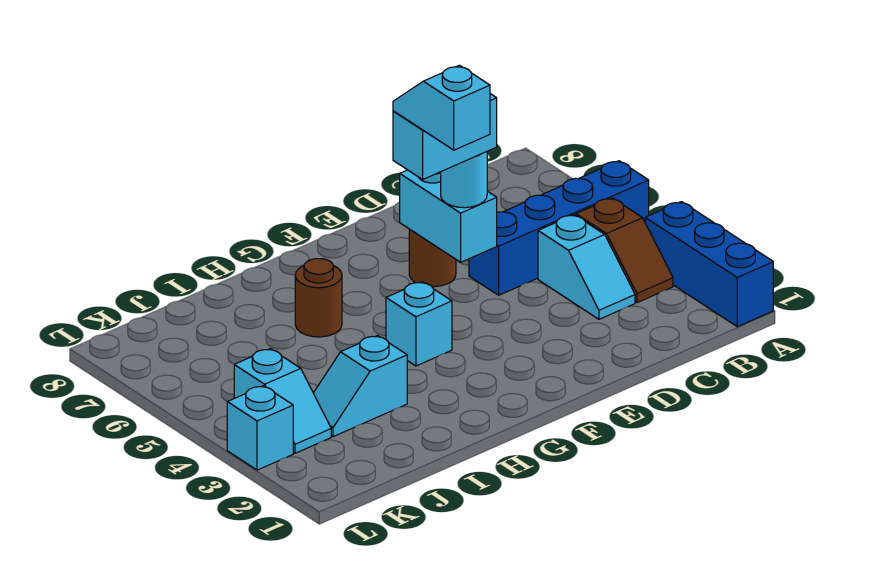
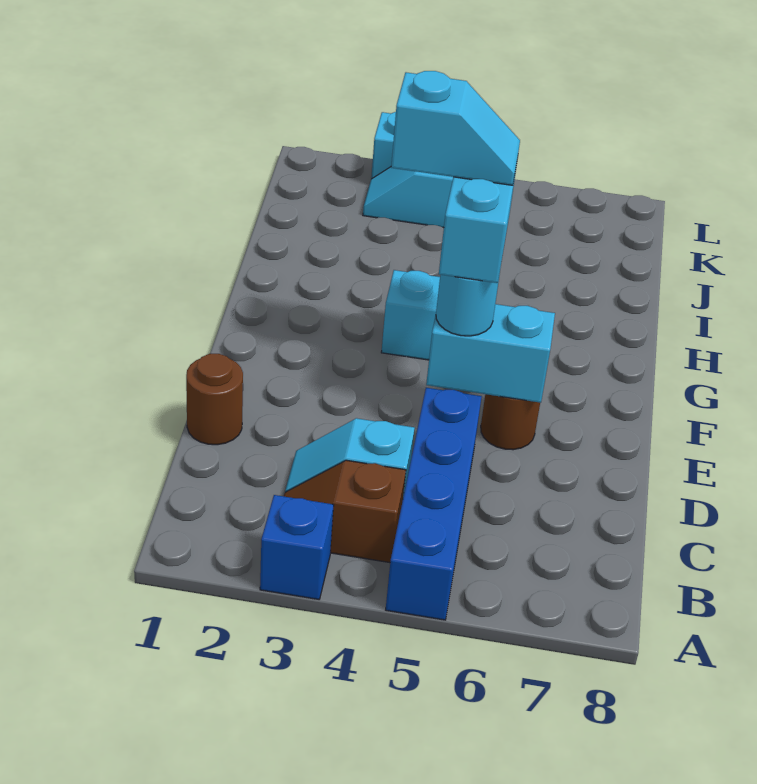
blue 1x3 brick [645,202,773,327] -> blue 1x1 brick [260,495,334,599]
brown 1x1 round brick [295,259,342,337] -> brown 1x1 round brick moved to [186,354,243,445]
cyan 1x2 slope [314,336,407,437] -> none

